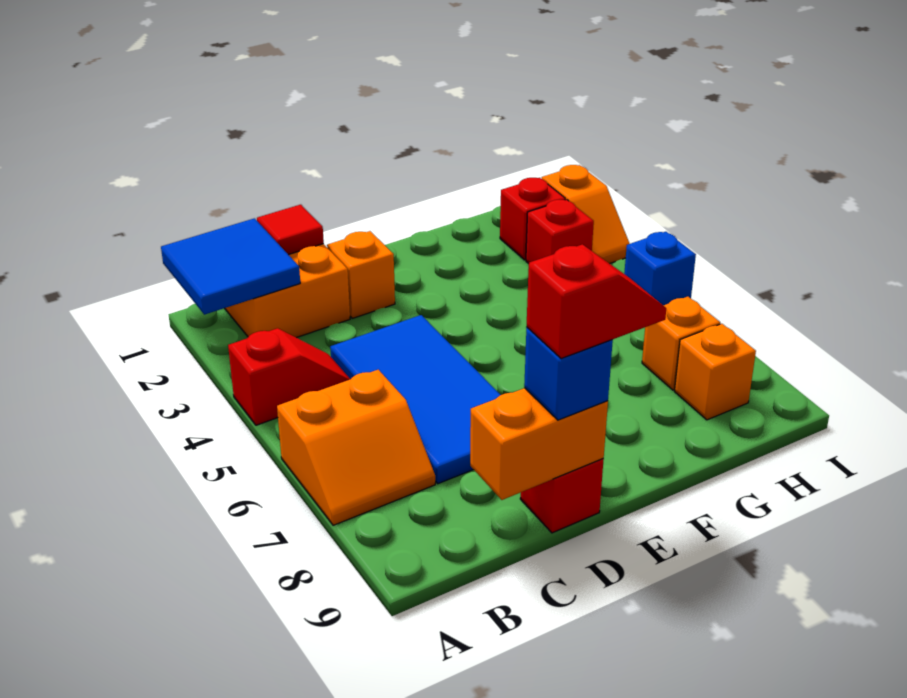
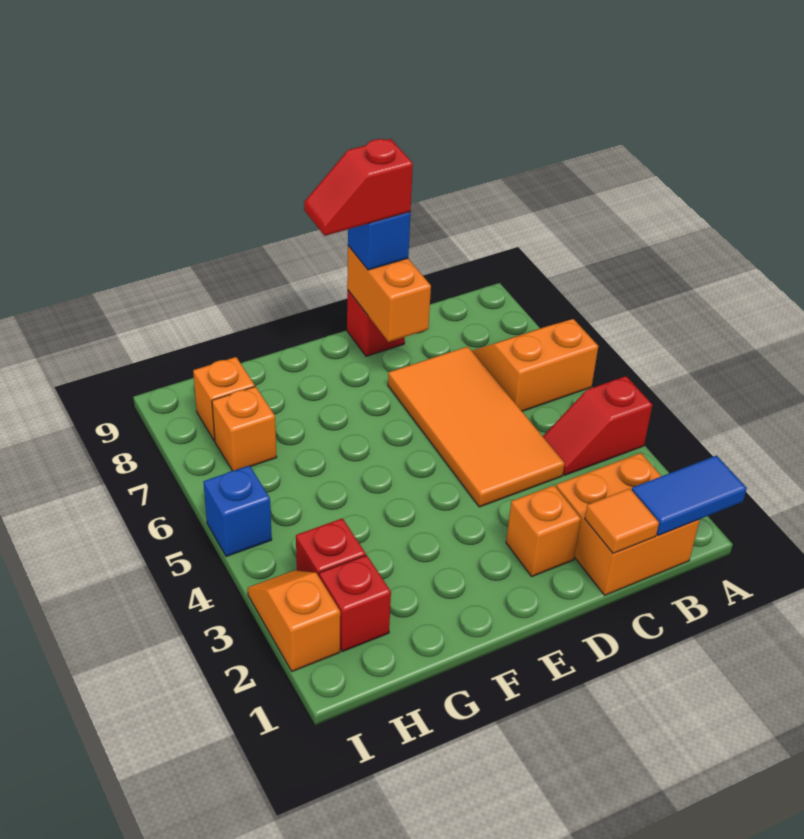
blue 2x2 tile [161,218,300,315] -> blue 1x2 tile [632,456,747,536]
red 1x1 tile [257,205,324,255] -> orange 1x1 tile [585,489,659,553]
blue 2x4 tile [330,315,500,484] -> orange 2x4 tile [388,347,565,507]
orange 1x2 brick [470,388,608,500] -> orange 1x2 brick turned to [347,246,431,342]

